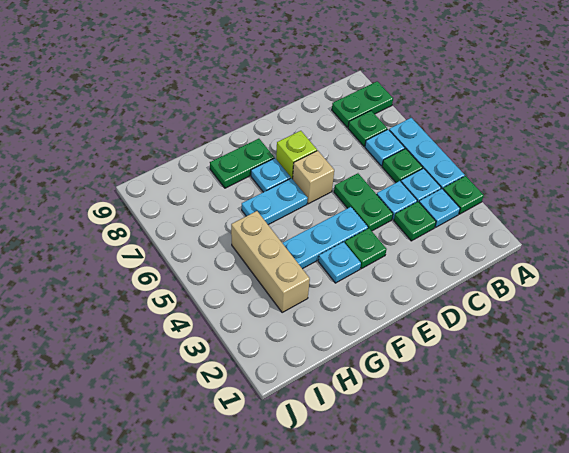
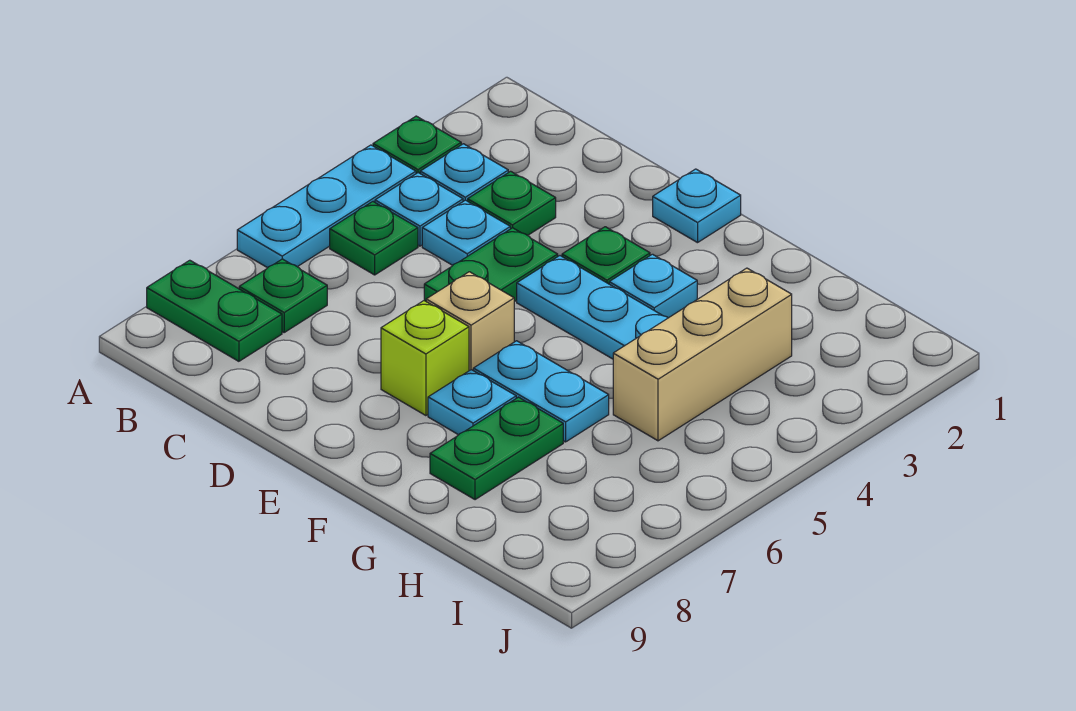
cyan 1x1 plate [365,129,405,166] -> cyan 1x1 plate moved to [653,169,741,243]
green 1x2 plate [210,139,274,188] -> green 1x2 plate turned to [430,397,563,500]

